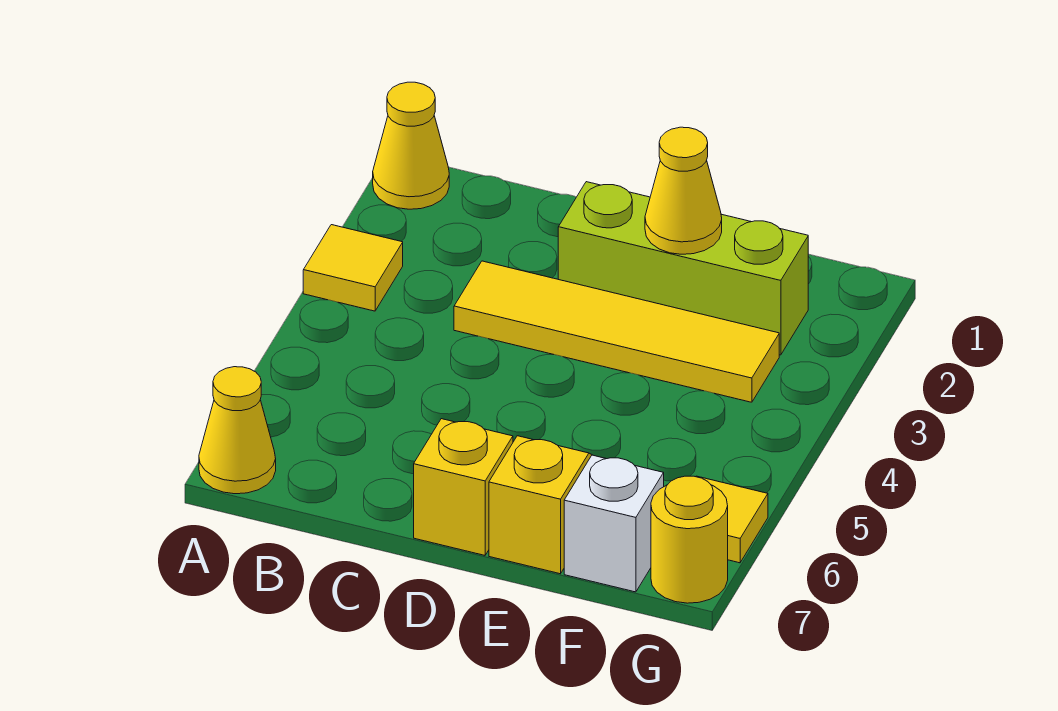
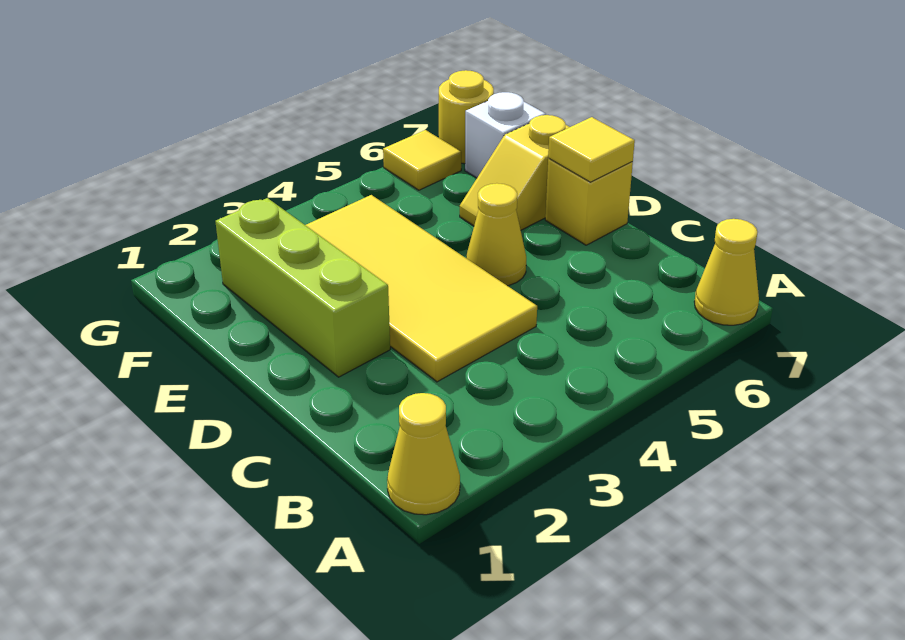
yellow 1x1 tile [303,225,403,311] -> yellow 1x1 tile moved to [548,117,635,182]
yellow 1x4 tile [454,261,779,402] -> yellow 2x4 tile [306,195,537,382]
yellow 1x1 cone [645,127,722,254] -> yellow 1x1 cone moved to [466,183,526,286]

